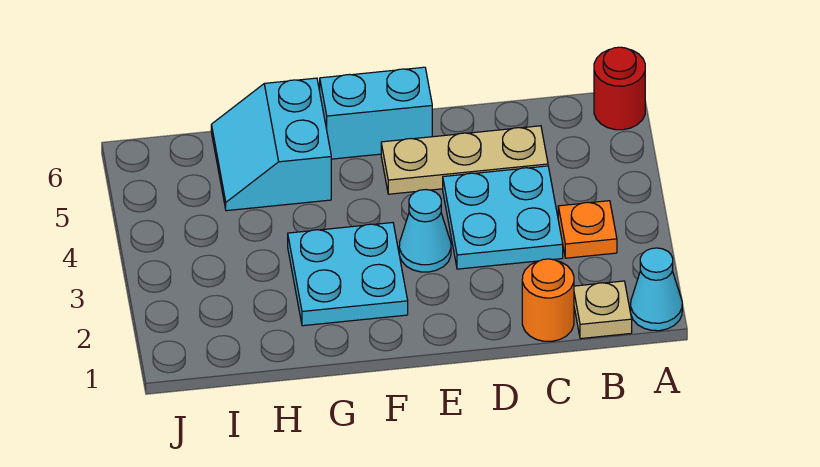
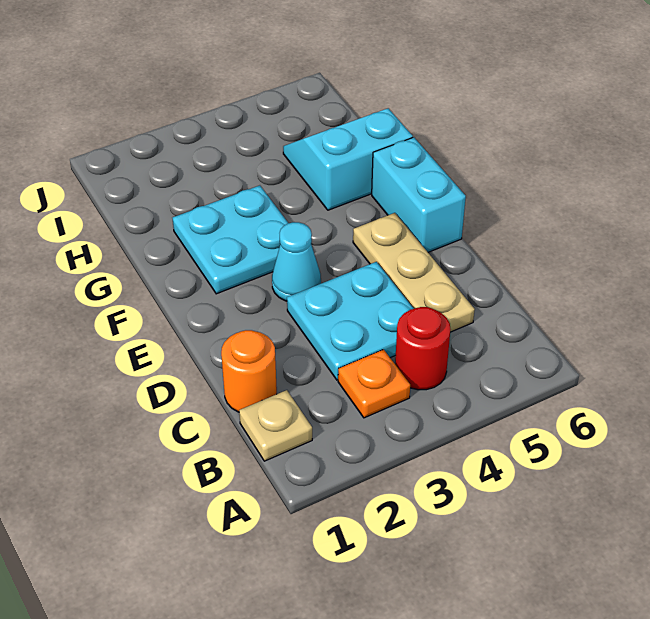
cyan 1x1 cone [631,248,682,331] -> none
red 1x1 round brick [594,47,645,130] -> red 1x1 round brick moved to [395,307,451,390]

